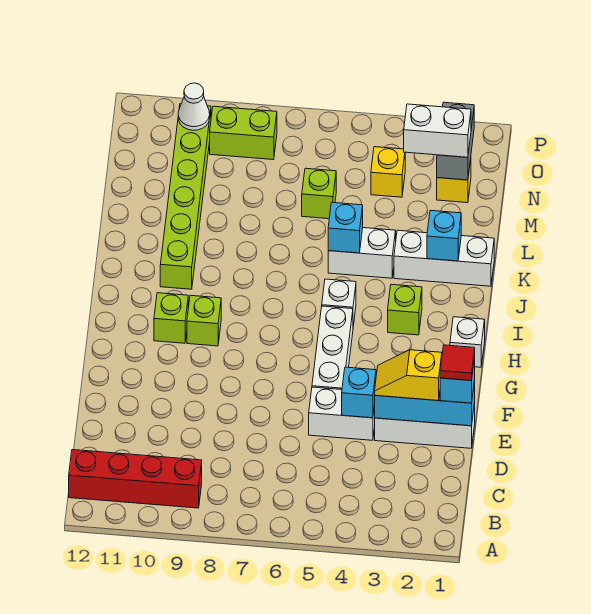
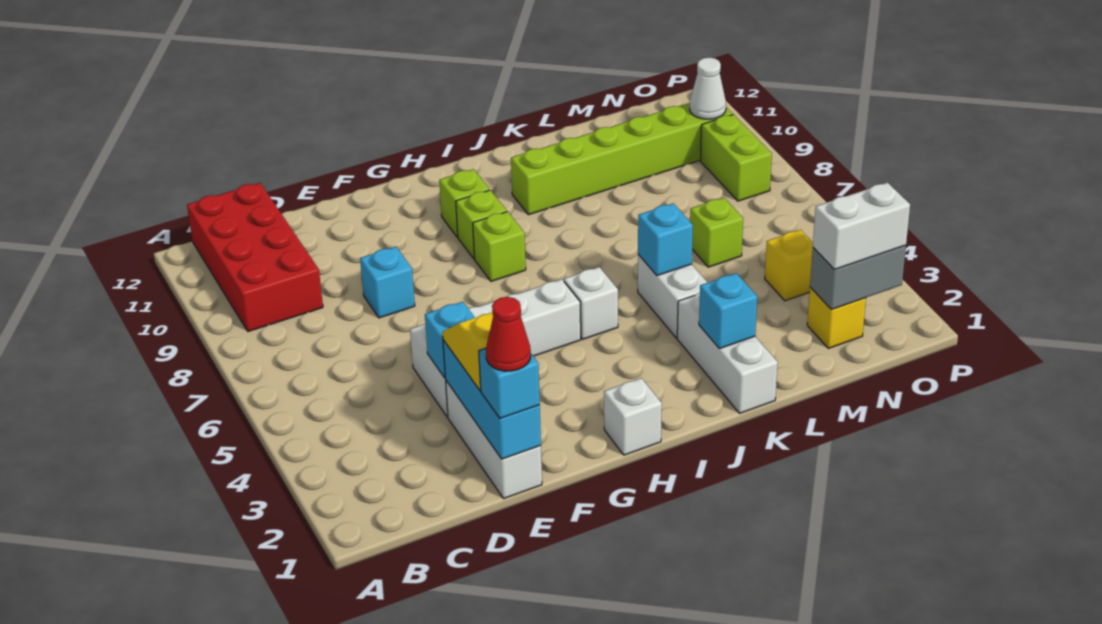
red 1x4 brick [69,450,202,508] -> red 2x4 brick [187,183,323,332]
red 1x1 tile [440,345,475,381] -> red 1x1 cone [486,297,531,371]
none -> cyan 1x1 brick [360,247,415,318]
lime 1x1 brick [388,284,422,335] -> lime 1x1 brick moved to [473,212,526,281]
white 1x2 brick [404,104,471,157] -> white 1x2 brick turned to [813,183,910,269]

